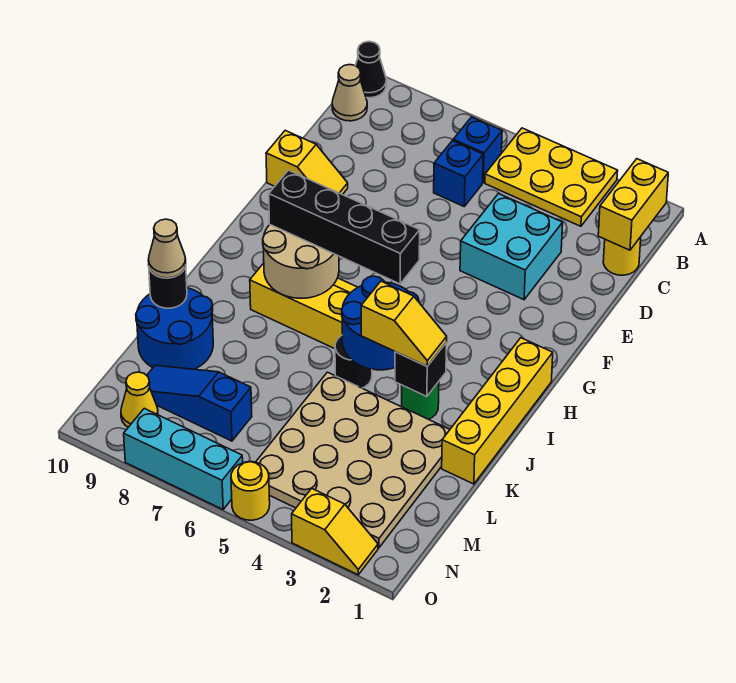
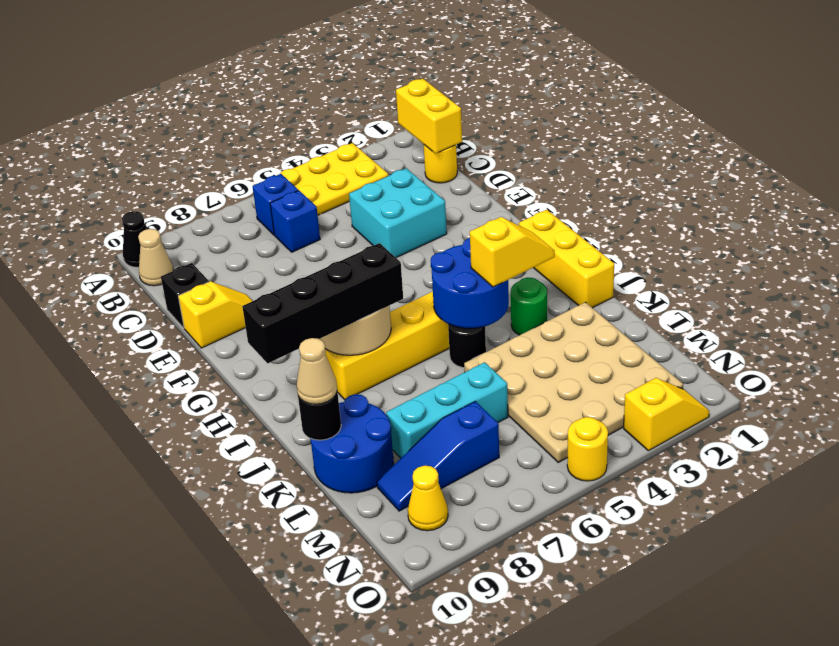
yellow 1x4 brick [442,338,553,484] -> yellow 1x3 brick [519,210,614,308]
black 1x4 brick [269,170,420,284] -> black 1x4 brick moved to [242,243,403,363]
black 1x1 brick [395,342,447,397] -> black 1x1 brick moved to [161,263,209,328]
cyan 1x3 brick [124,408,243,509] -> cyan 1x3 brick moved to [386,362,508,458]

